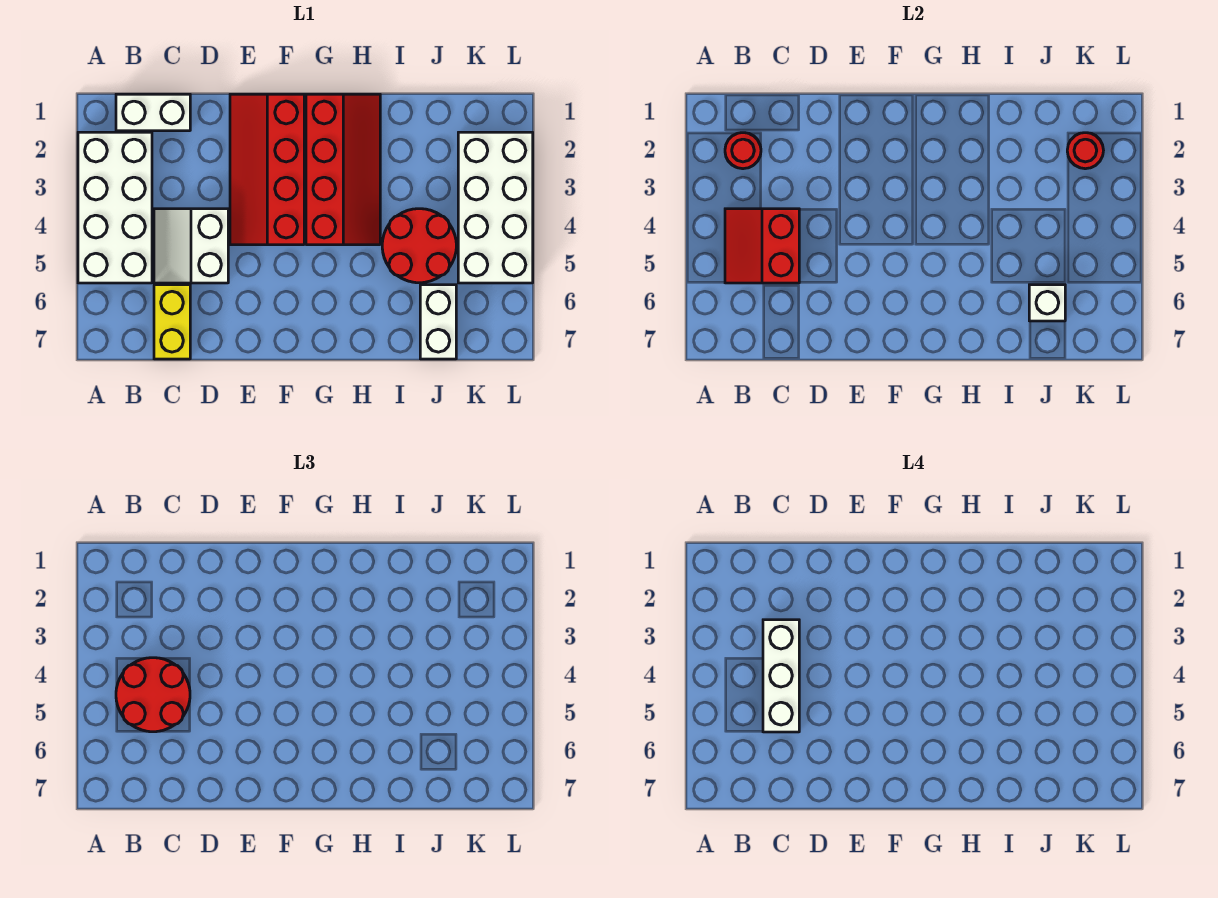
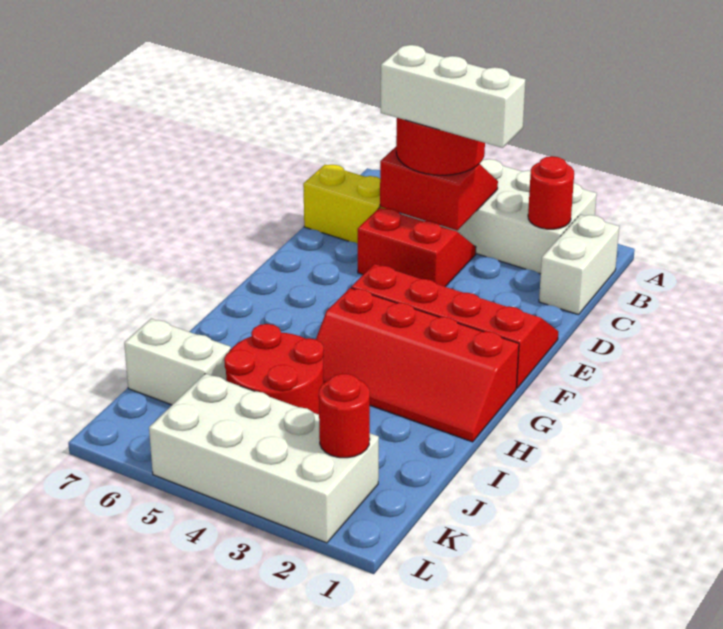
white 2x2 slope [154,209,228,283] -> red 2x2 slope [358,208,476,287]
white 1x1 brick [1029,285,1065,321] -> none

